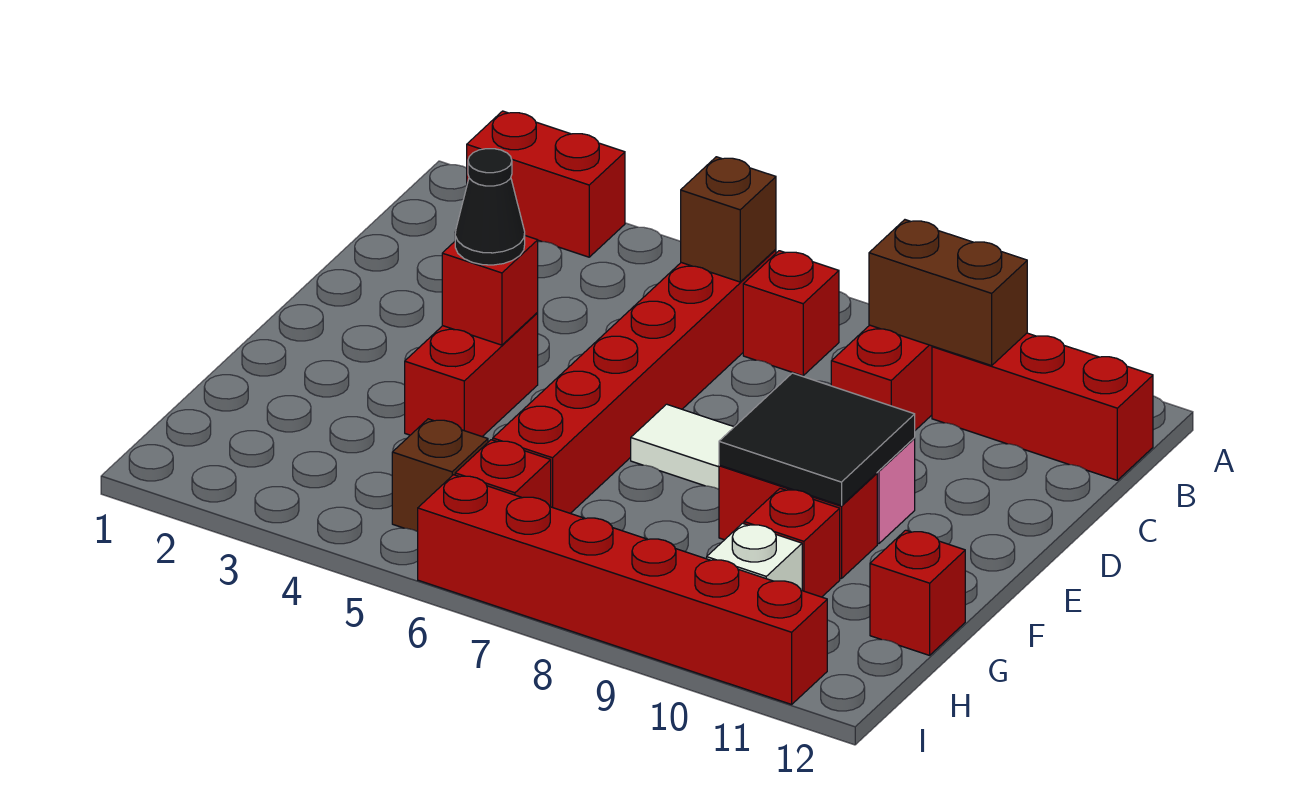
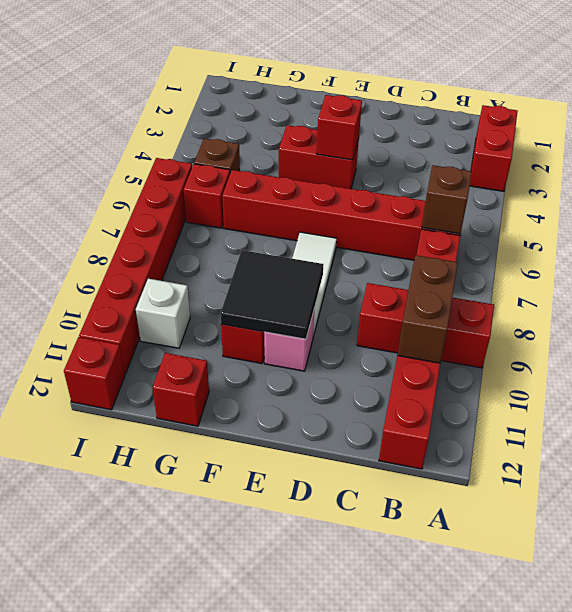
black 1x1 cone [455,149,525,265] -> none
red 1x1 brick [744,488,840,597] -> red 1x1 brick moved to [64,337,125,410]

